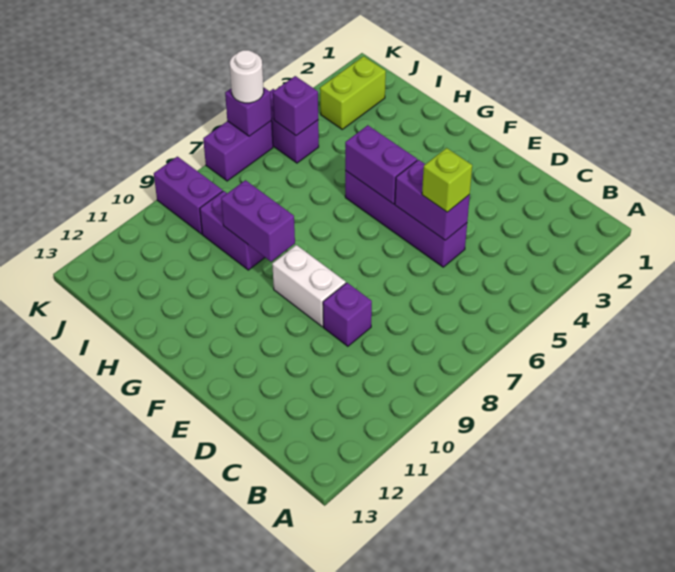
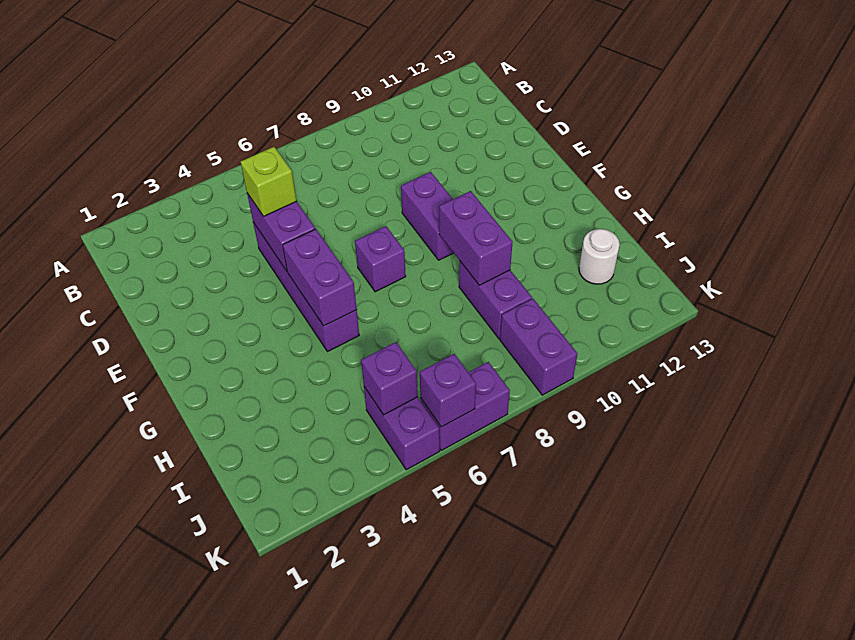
purple 1x1 brick [323,283,372,346] -> purple 1x1 brick moved to [355,226,406,292]
white 1x2 brick [272,245,346,327] -> purple 1x2 brick [401,172,453,260]
lime 1x2 brick [320,56,386,129] -> none
white 1x1 round brick [230,50,264,103] -> white 1x1 round brick moved to [579,229,620,284]

